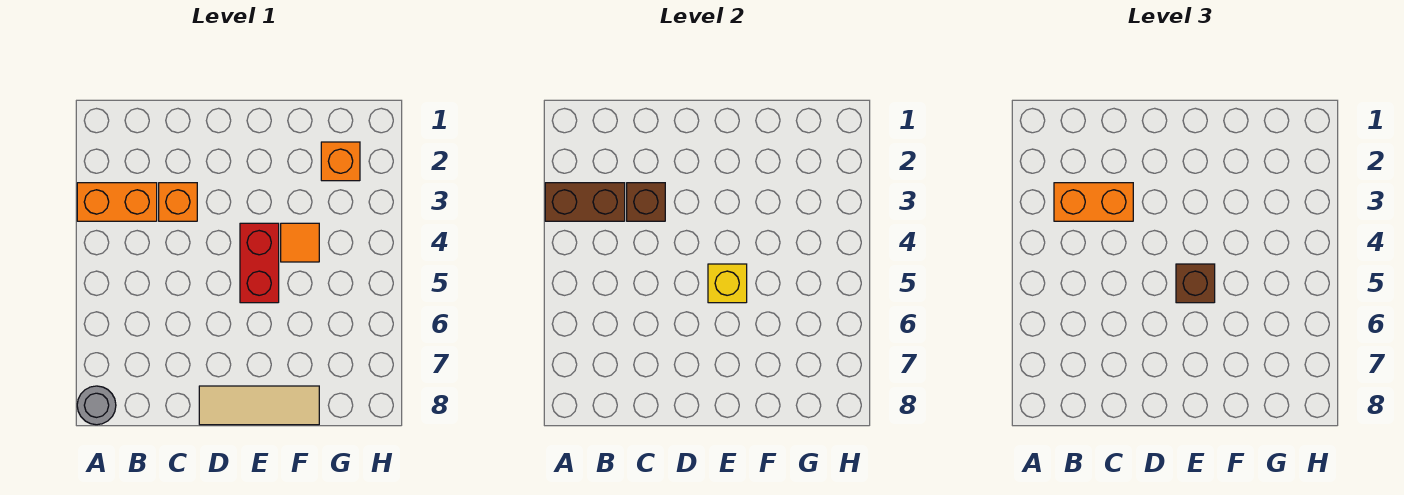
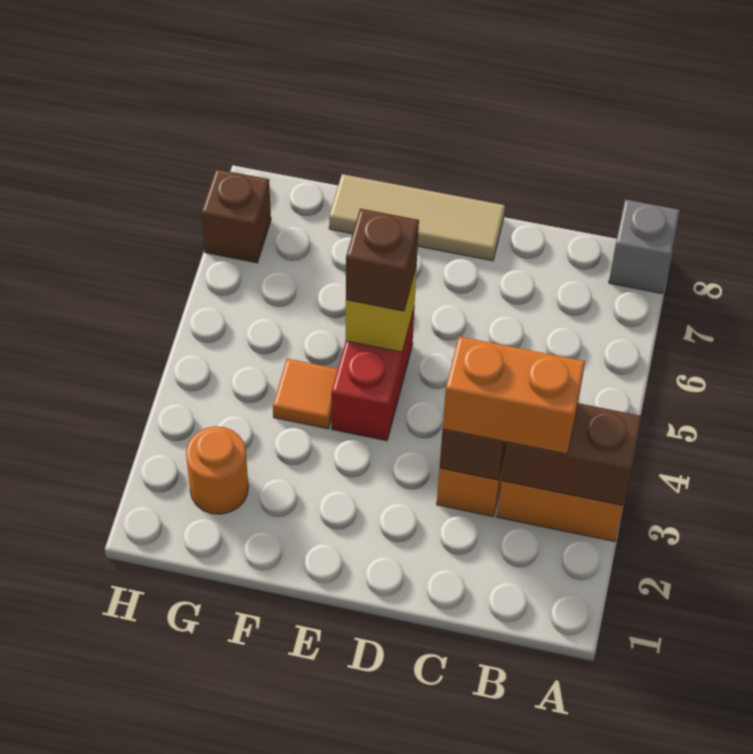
grey 1x1 round brick [77,386,116,425] -> grey 1x1 brick [609,200,680,294]
orange 1x1 brick [321,142,360,181] -> orange 1x1 round brick [186,426,248,514]
none -> brown 1x1 brick [201,169,271,263]

